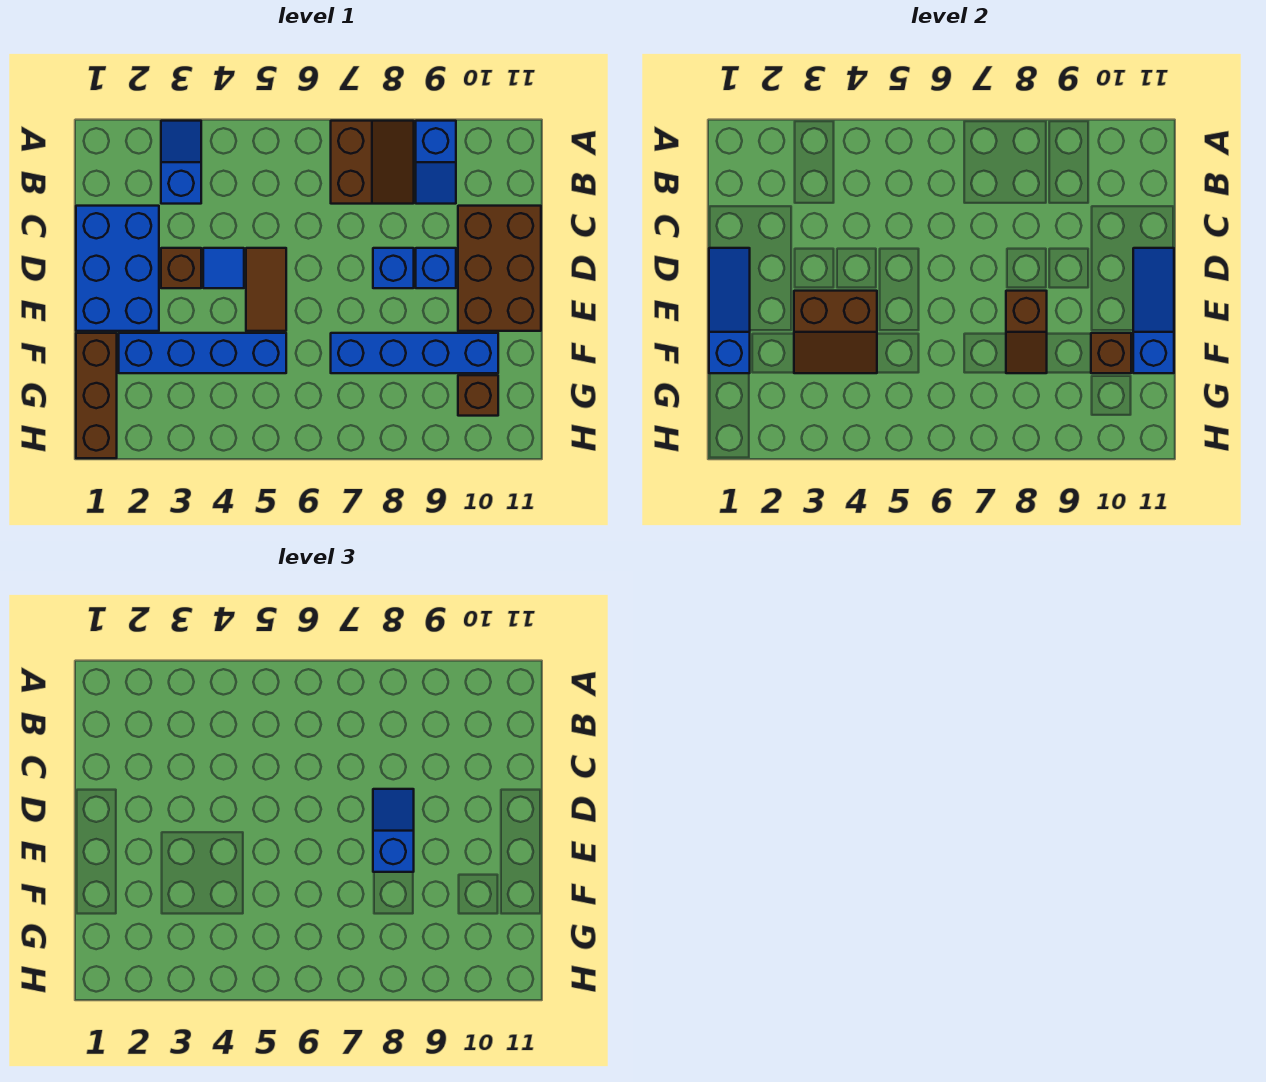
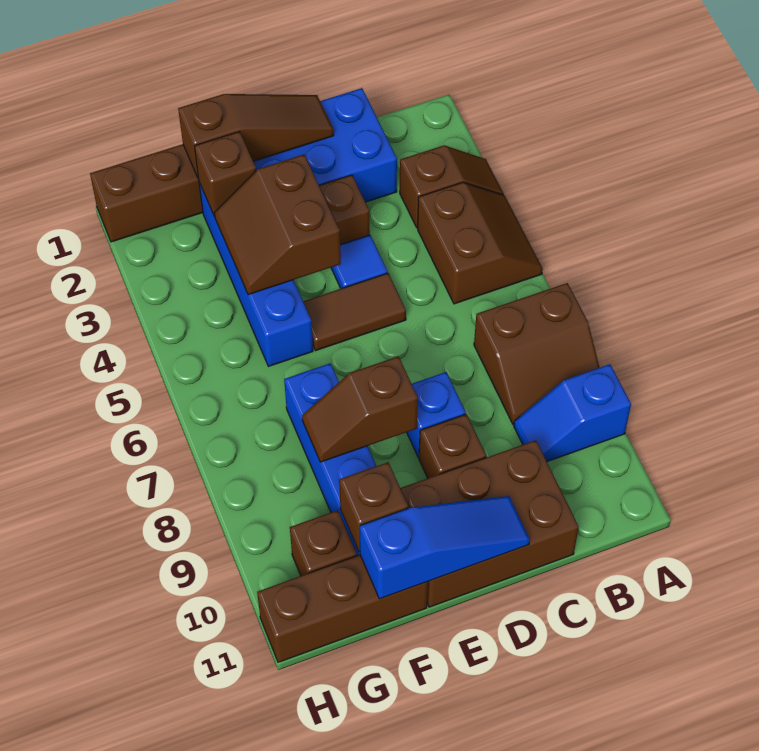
blue 1x2 slope [161,121,201,204] -> brown 1x2 slope [400,145,504,228]
none -> brown 2x2 slope [418,182,543,304]
blue 1x3 slope [709,248,750,373] -> brown 1x3 slope [178,94,334,179]
blue 1x2 slope [373,789,414,872] -> none
blue 1x1 brick [416,248,456,288] -> brown 1x1 brick [419,414,486,478]
none -> brown 1x1 brick [195,132,256,217]
none -> brown 1x3 brick [257,555,428,662]

